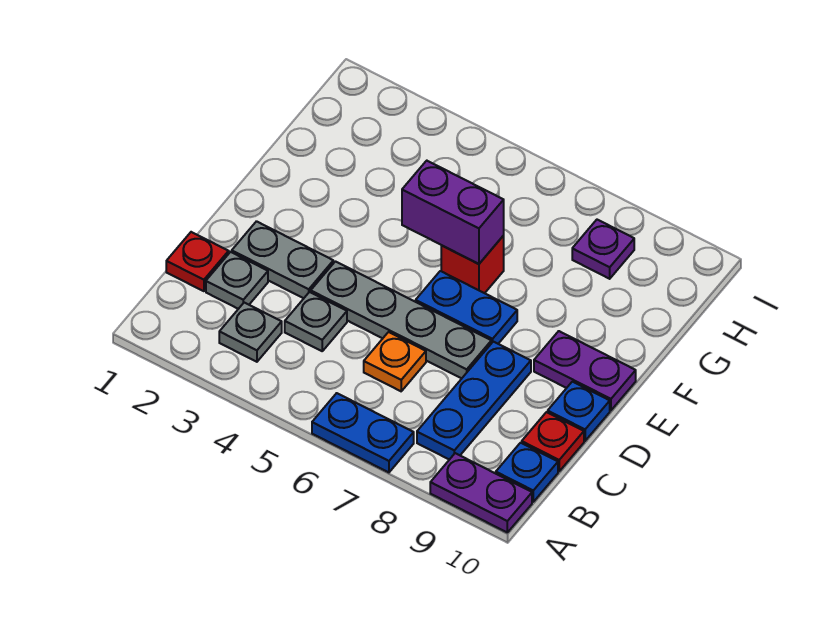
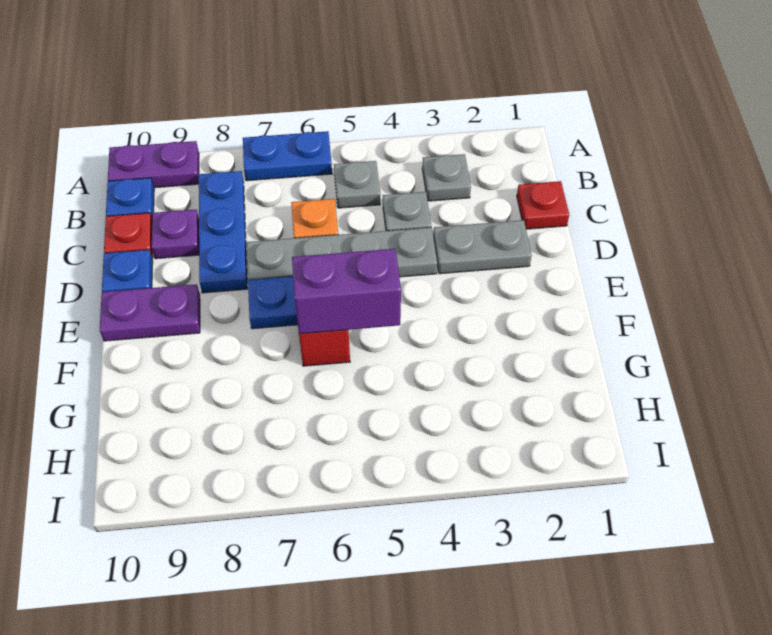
grey 1x1 plate [206,252,268,309] -> grey 1x1 plate moved to [334,161,380,208]
purple 1x1 plate [572,220,634,279] -> purple 1x1 plate moved to [152,209,199,259]

